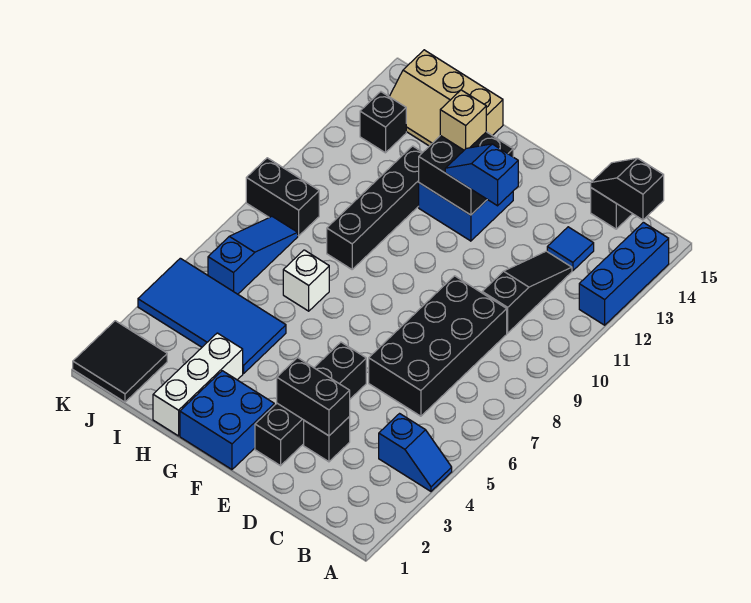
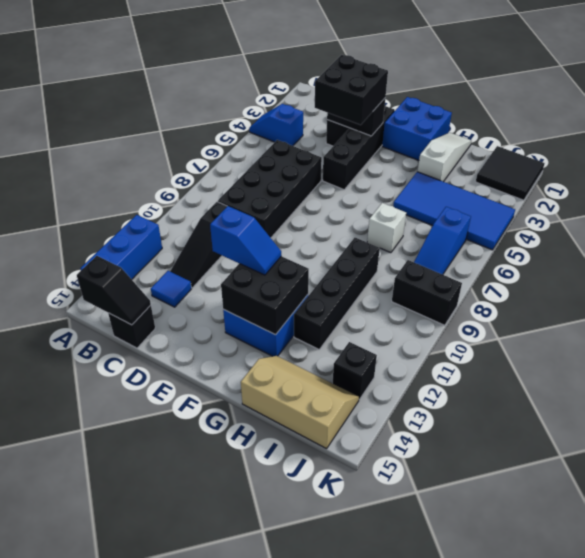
none -> black 2x2 brick [315,55,388,125]
tan 1x1 brick [440,90,486,150] -> none
white 1x3 brick [153,333,243,436] -> white 1x3 slope [418,133,471,182]

